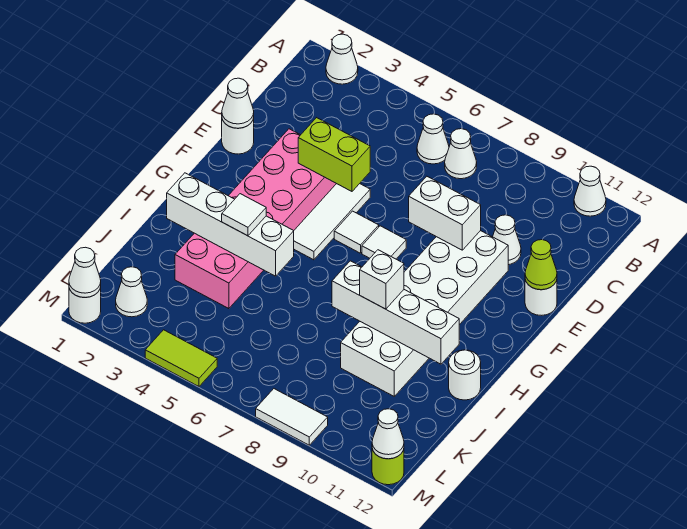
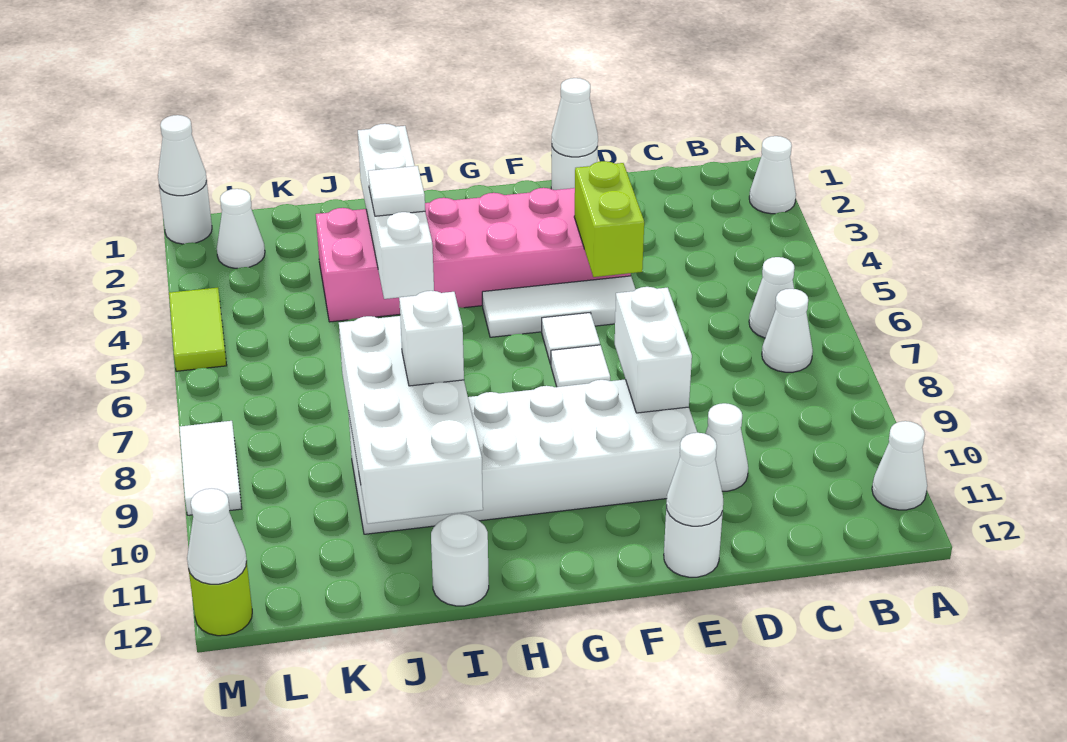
lime 1x1 cone [525,240,557,290] -> white 1x1 cone [666,433,723,526]
white 1x4 brick [332,261,459,364] -> white 2x4 brick [339,316,483,524]

